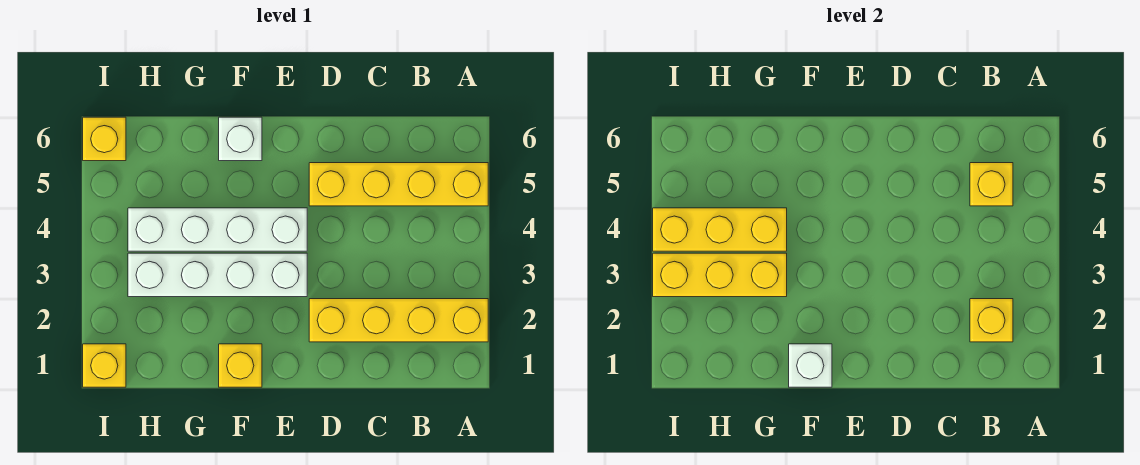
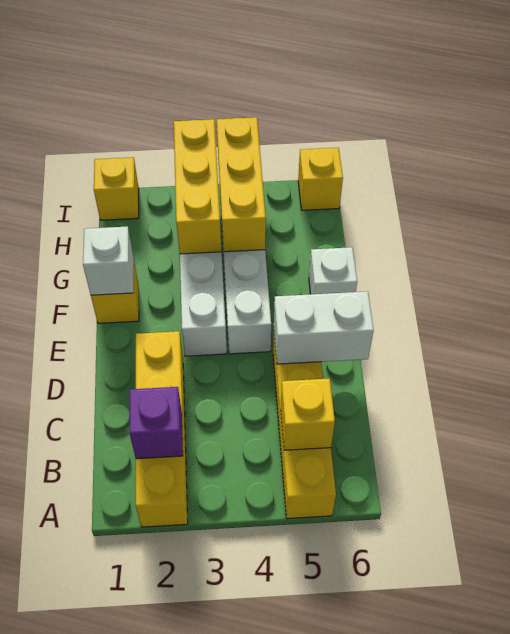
yellow 1x1 brick [970,299,1013,342] -> purple 1x1 brick [129,387,183,459]
none -> white 1x2 brick [274,291,374,364]

